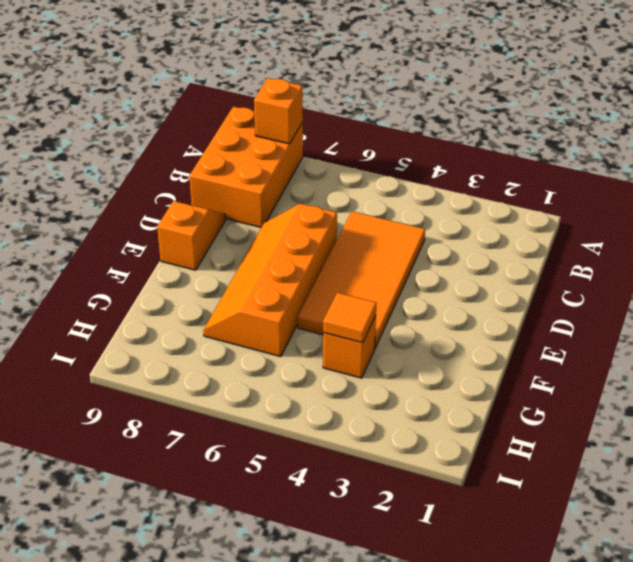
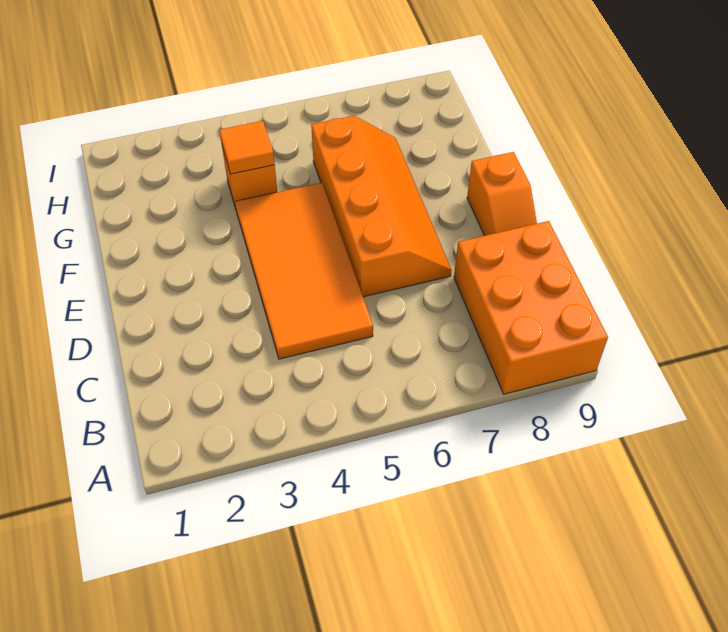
orange 1x1 brick [254,78,303,144] -> none

